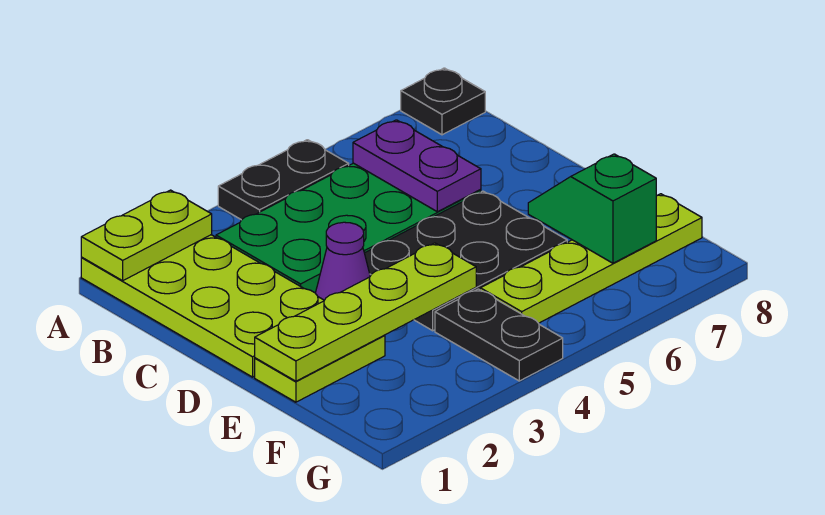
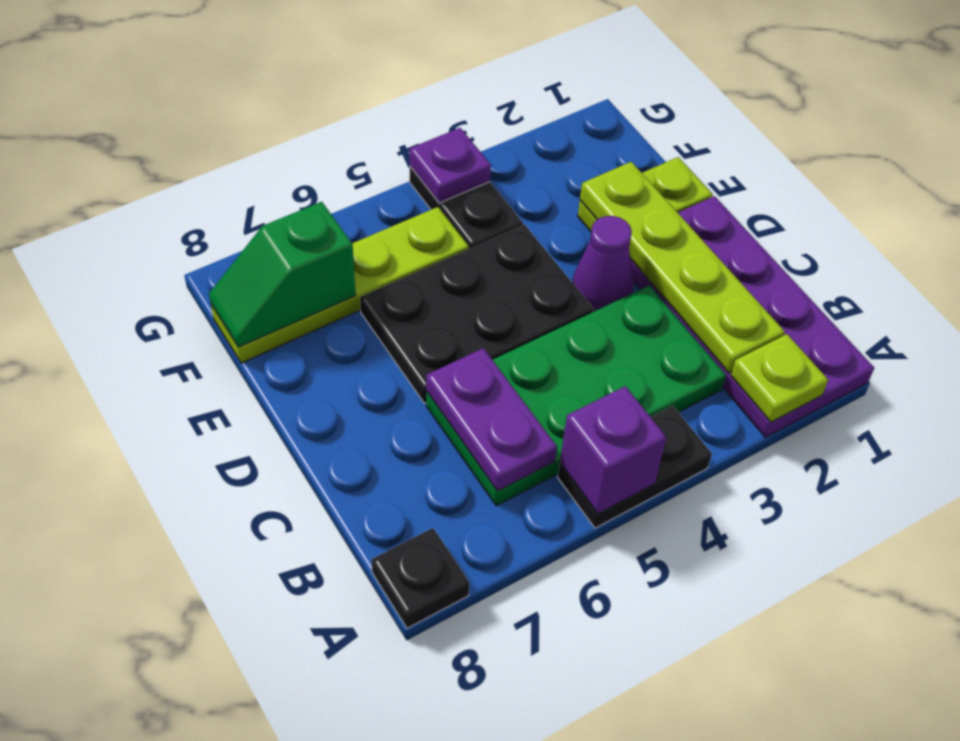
lime 2x4 plate [81,235,324,377] -> purple 2x4 plate [631,196,874,437]
lime 1x2 plate [81,190,212,281] -> lime 1x1 plate [731,334,828,422]
none -> purple 1x1 brick [560,386,666,514]
lime 1x4 plate [255,243,476,381] -> lime 1x4 plate turned to [580,162,785,373]
green 1x2 slope [528,154,656,263] -> green 1x2 slope turned to [209,202,356,347]
none -> purple 1x1 plate [409,128,491,203]

